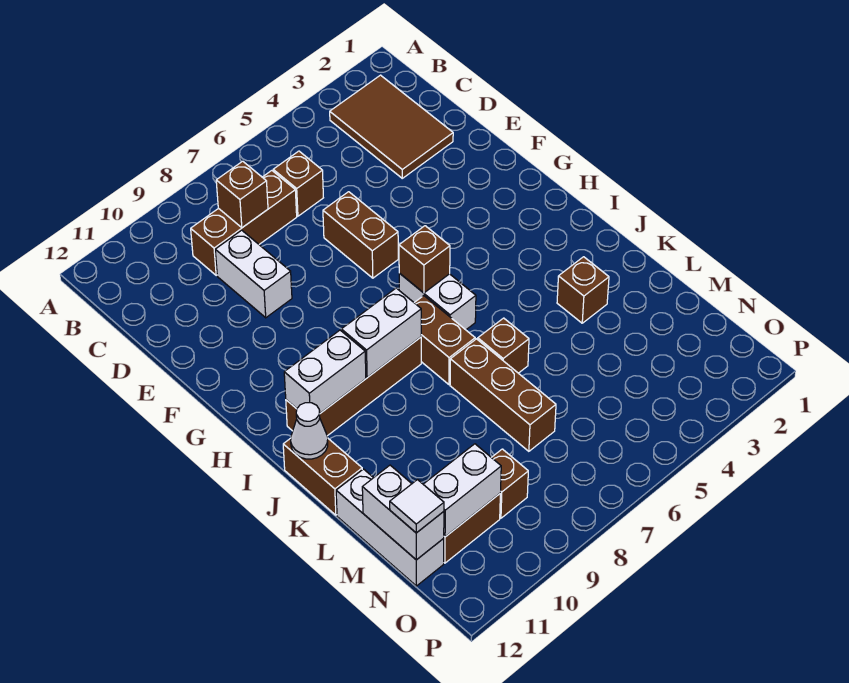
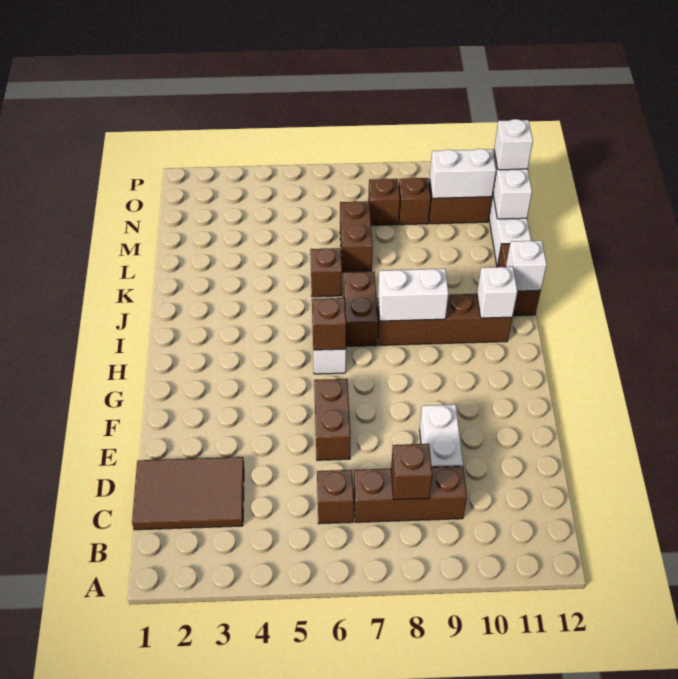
brown 2x3 tile [330,75,453,178] -> brown 2x3 tile turned to [132,457,244,530]
white 1x2 brick [284,330,366,413] -> white 1x1 brick [477,267,518,318]
white 1x1 cone [291,403,328,459] -> white 1x1 brick [506,241,547,291]
brown 1x1 brick [557,257,609,323] -> brown 1x1 brick moved to [368,178,400,225]
brown 1x3 brick [450,339,556,451] -> brown 1x2 brick [340,201,373,272]
white 1x1 tile [390,480,444,533] -> white 1x1 brick [494,119,533,170]

